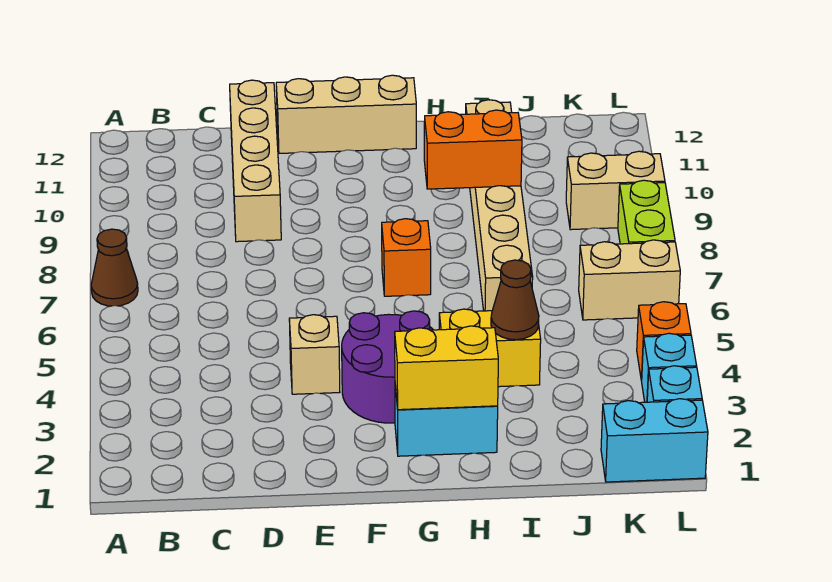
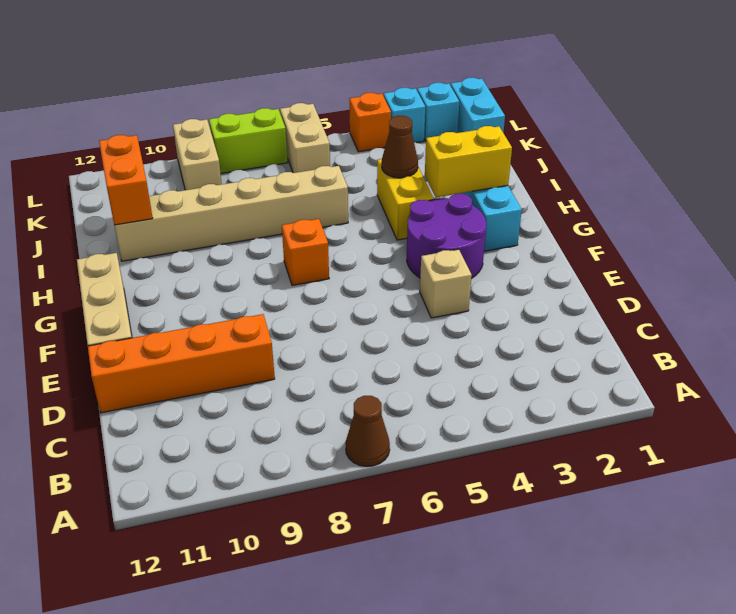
tan 1x4 brick [230,80,281,242] -> orange 1x4 brick [88,314,275,413]
yellow 1x2 brick [395,326,498,410] -> yellow 1x2 brick turned to [425,126,512,197]
orange 1x2 brick [424,110,522,189] -> orange 1x2 brick moved to [99,135,153,225]

